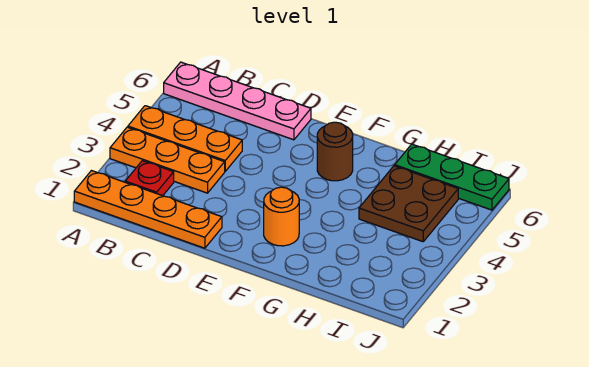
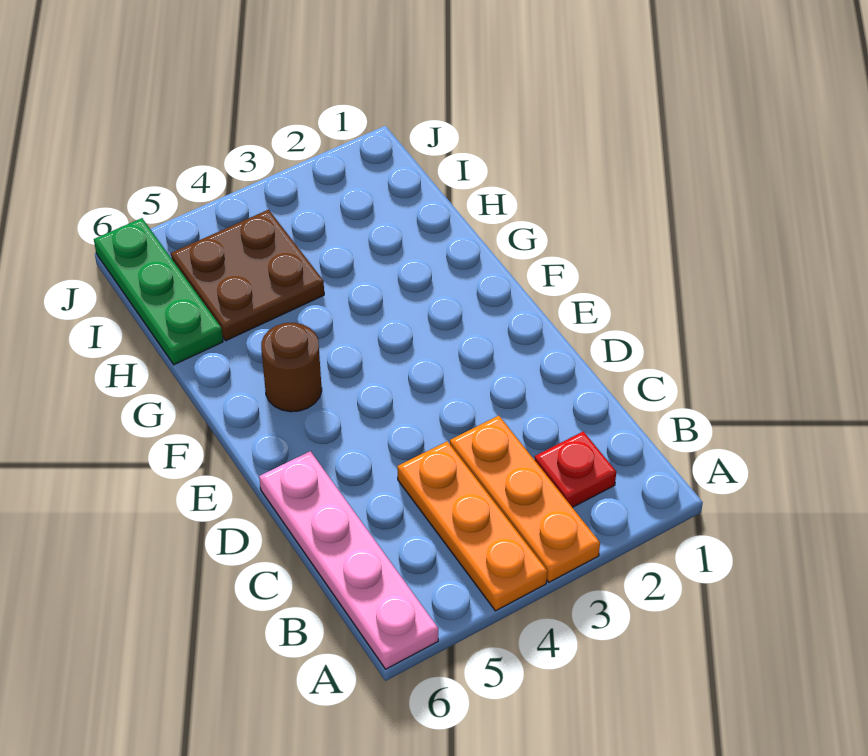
orange 1x4 plate [74,171,222,248] -> none
orange 1x1 round brick [264,187,299,246] -> none

